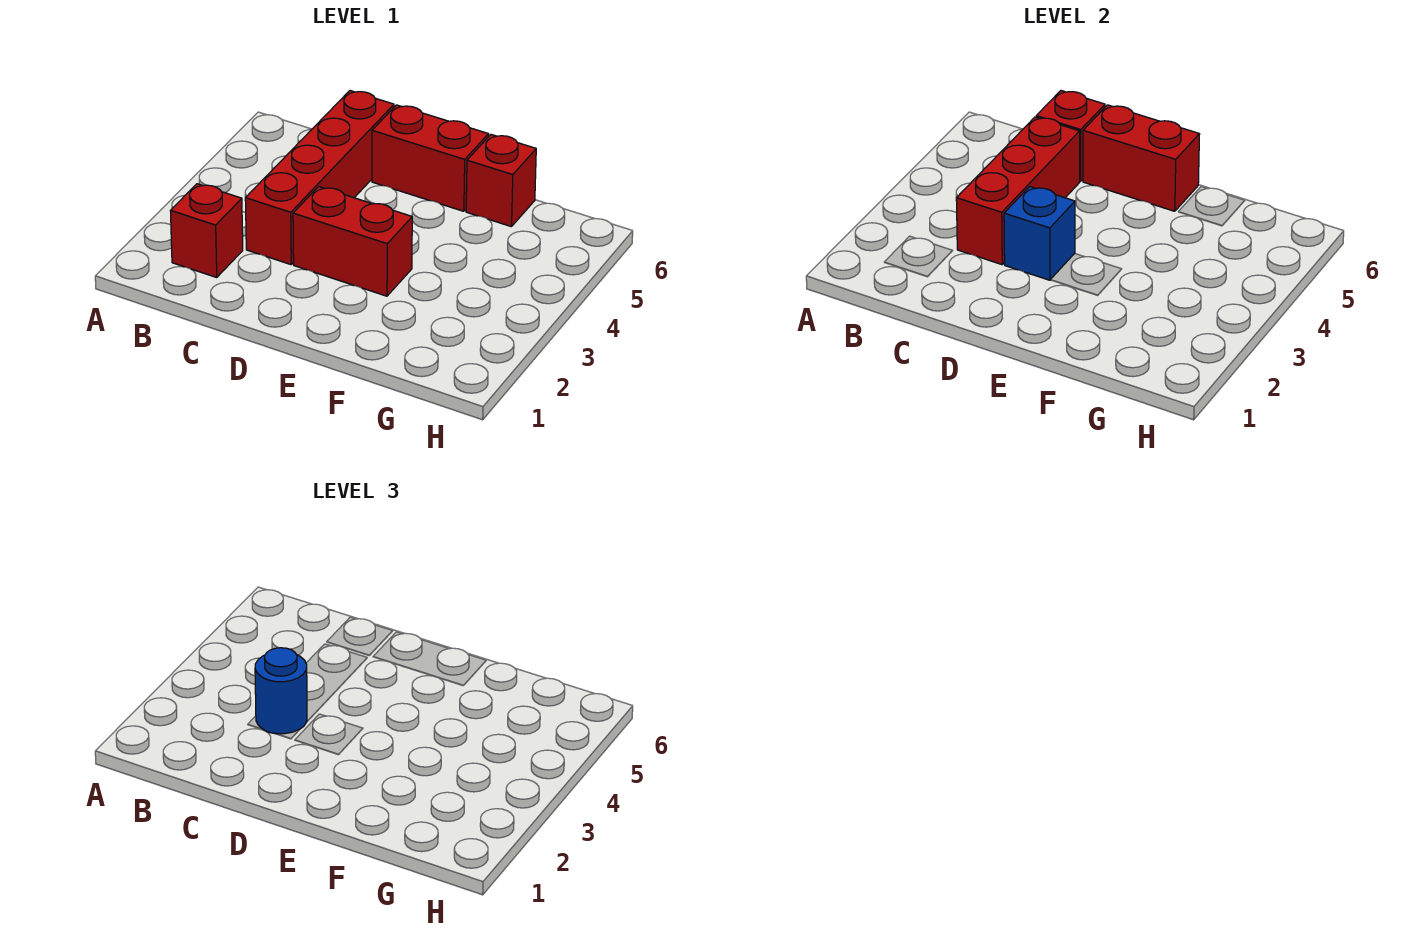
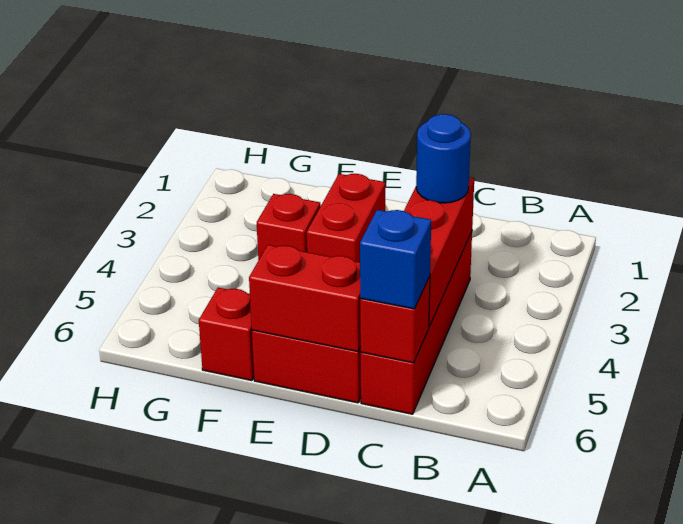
red 1x1 brick [170,184,243,277] -> red 1x1 brick moved to [257,194,320,260]
red 1x2 brick [293,187,412,296] -> red 1x2 brick turned to [307,174,385,262]
blue 1x1 brick [1004,187,1075,280] -> blue 1x1 brick moved to [360,210,431,309]

